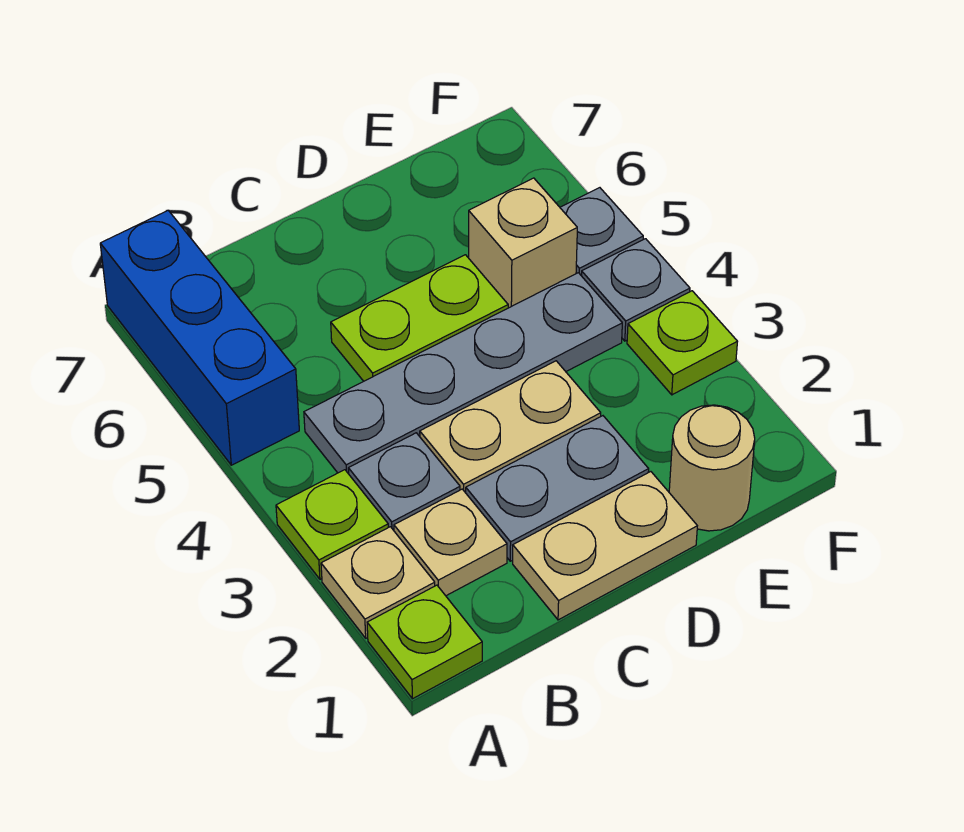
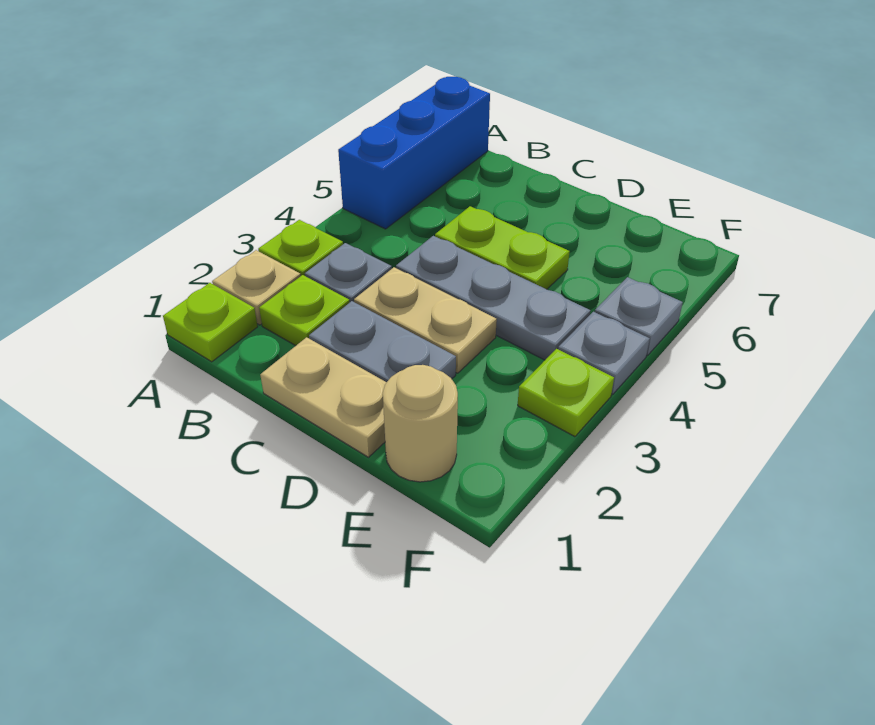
tan 1x1 plate [394,489,507,596] -> lime 1x1 plate [259,275,350,346]
grey 1x4 plate [304,273,622,474] -> grey 1x3 plate [396,236,590,360]
tan 1x1 brick [469,178,577,308] -> none

